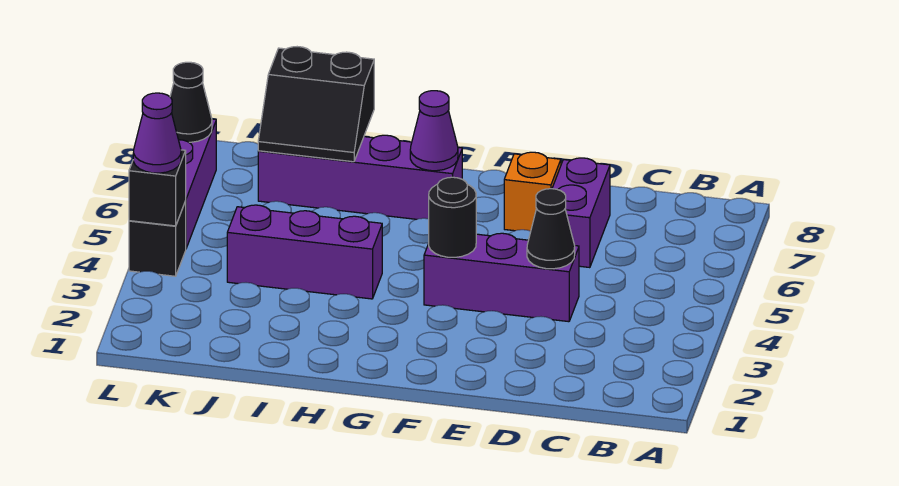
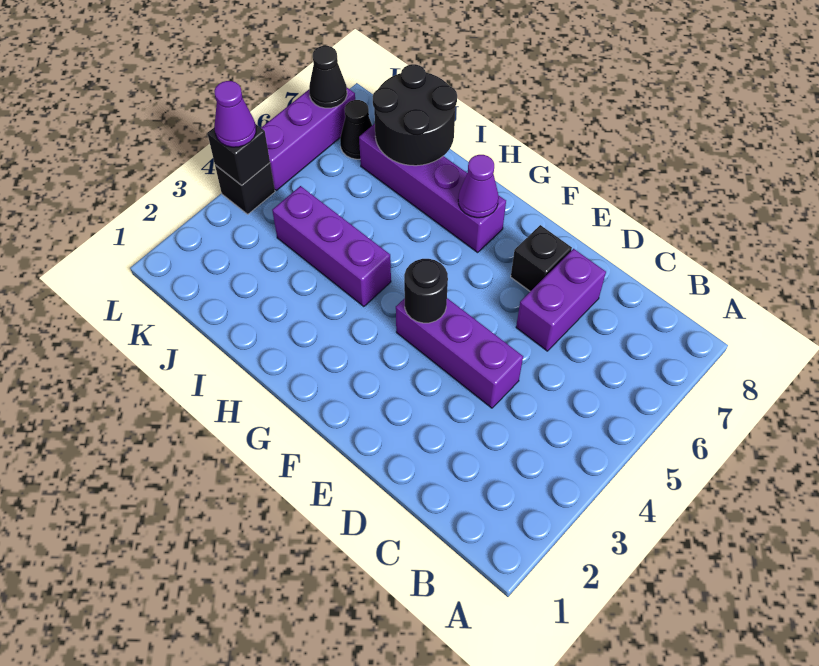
black 1x1 cone [527,189,575,269] -> black 1x1 cone moved to [340,100,372,159]
orange 1x1 brick [504,152,561,231] -> black 1x1 brick [511,225,572,291]
black 2x2 slope [258,47,374,162] -> black 2x2 round brick [373,64,457,166]

